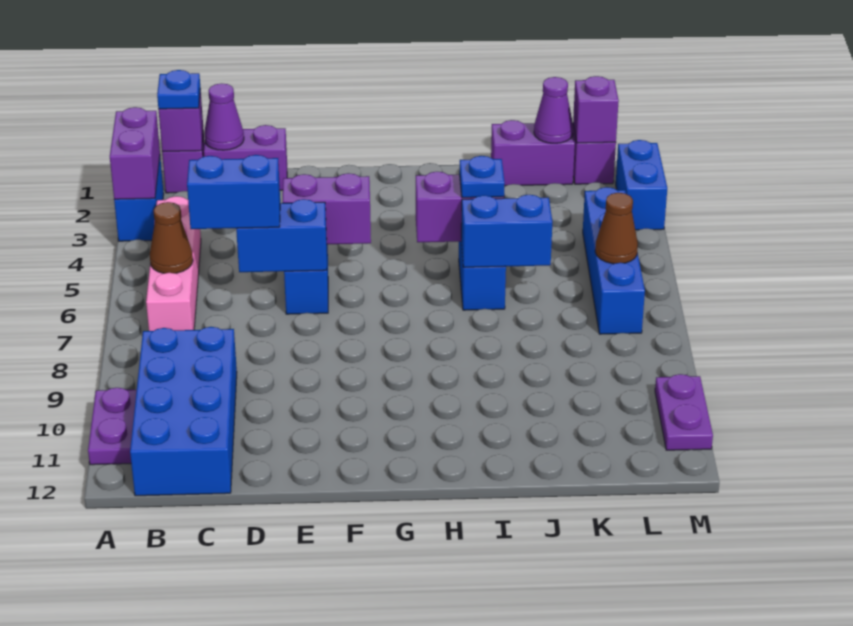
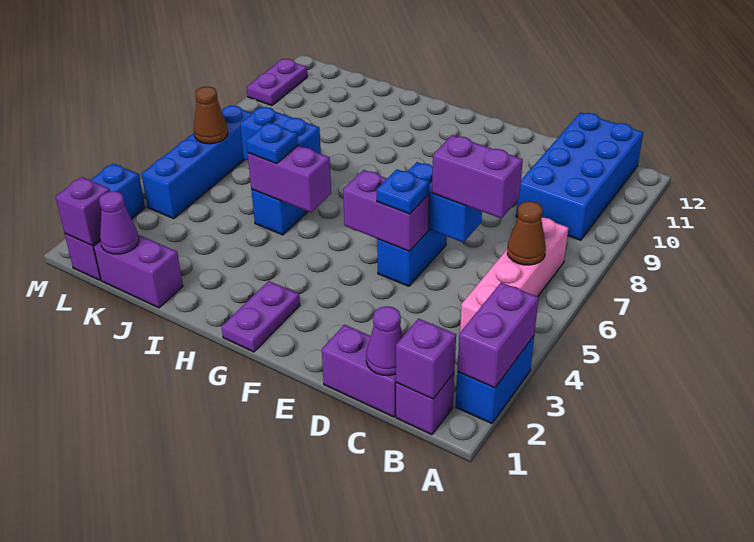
purple 1x2 plate [88,388,137,465] -> purple 1x2 plate moved to [222,281,300,352]
blue 1x1 plate [157,70,200,109] -> blue 1x1 plate moved to [377,169,430,214]
blue 1x2 brick [187,155,280,229] -> purple 1x2 brick [432,135,523,219]

